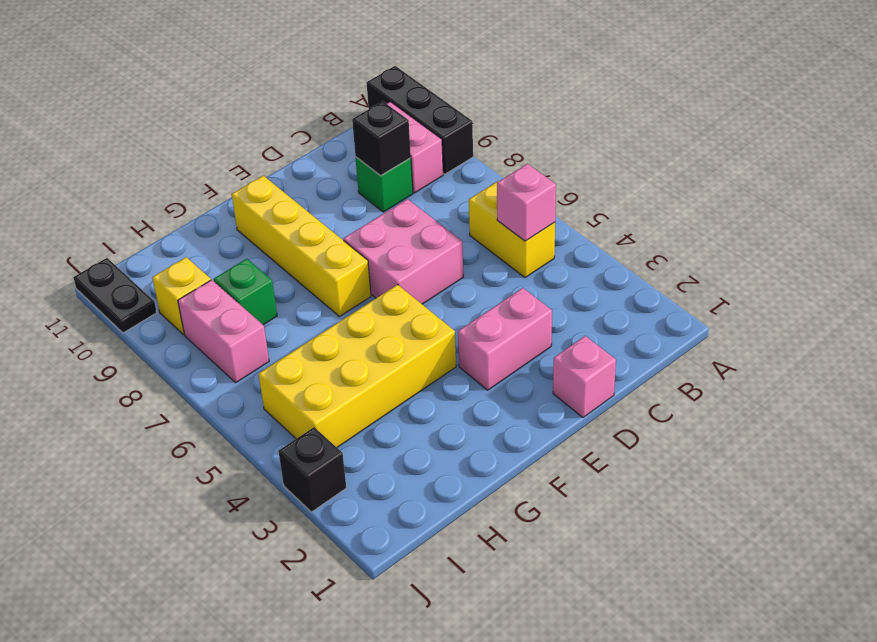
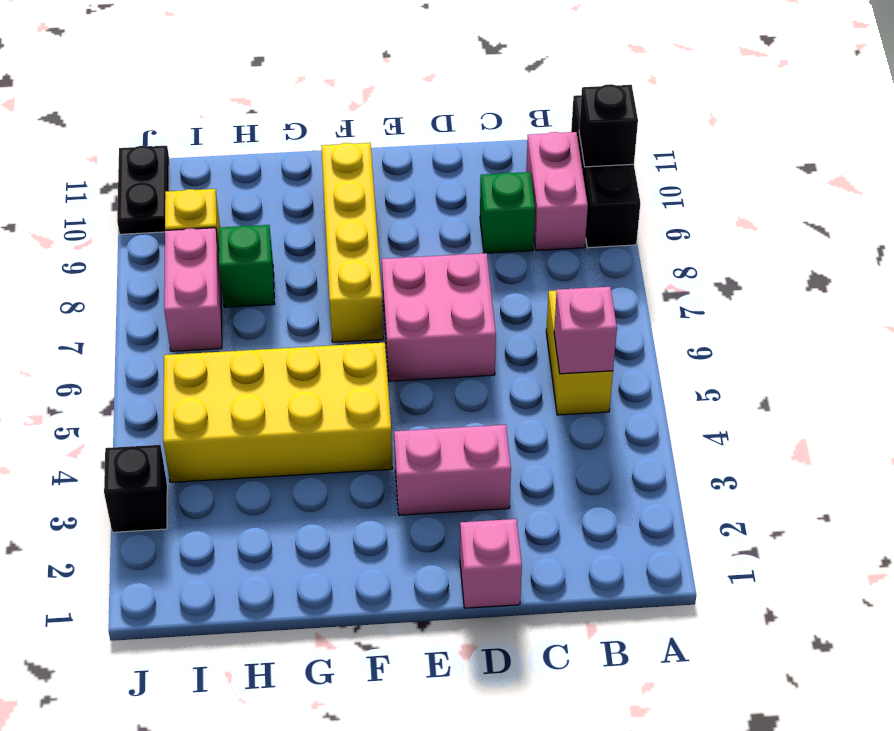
black 1x1 brick [352,101,411,176] -> black 1x1 brick moved to [579,84,638,167]

